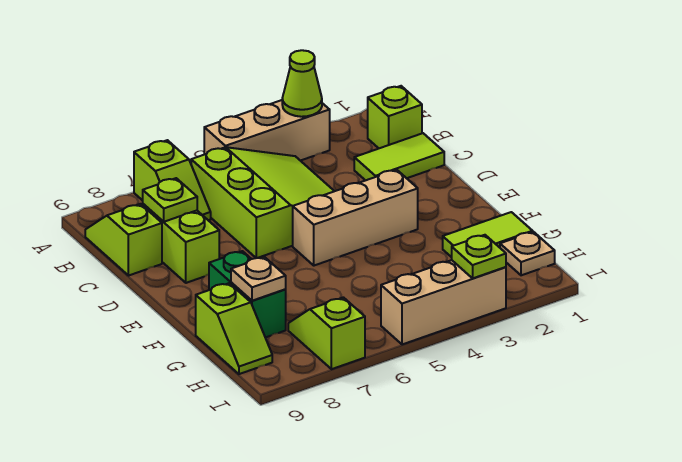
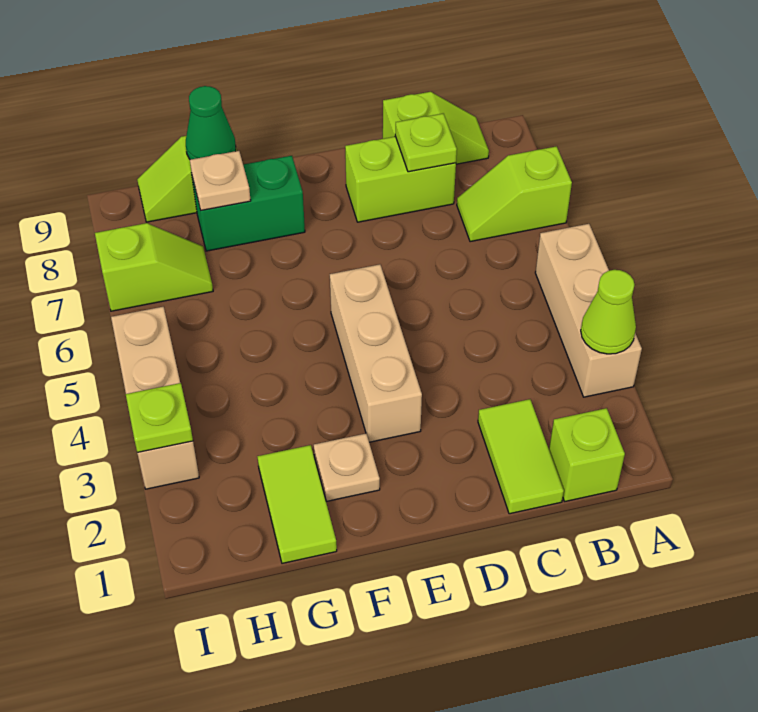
lime 3x3 slope [191,147,334,258] -> none
none -> green 1x1 cone [186,86,236,160]
tan 1x1 plate [500,232,555,275] -> tan 1x1 plate moved to [314,434,380,501]

